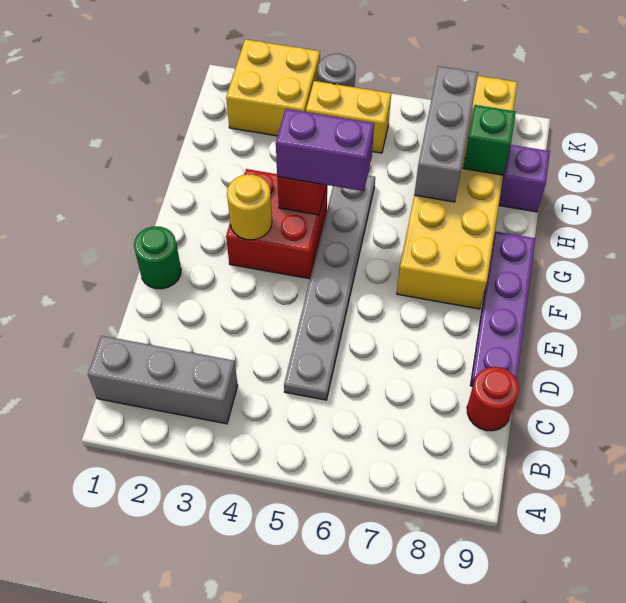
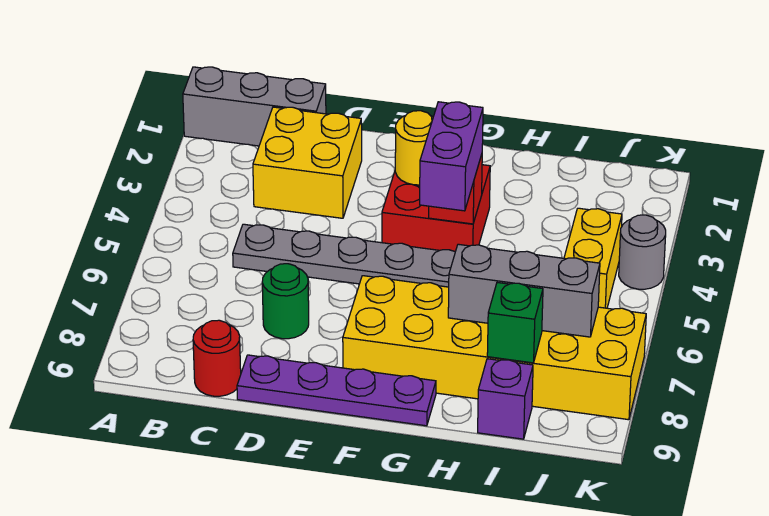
grey 1x3 brick [88,336,238,424] -> grey 1x3 brick turned to [183,67,326,146]
green 1x1 round brick [134,226,181,289] -> green 1x1 round brick moved to [262,264,309,339]
yellow 2x2 brick [226,39,320,136] -> yellow 2x2 brick moved to [253,107,362,218]

